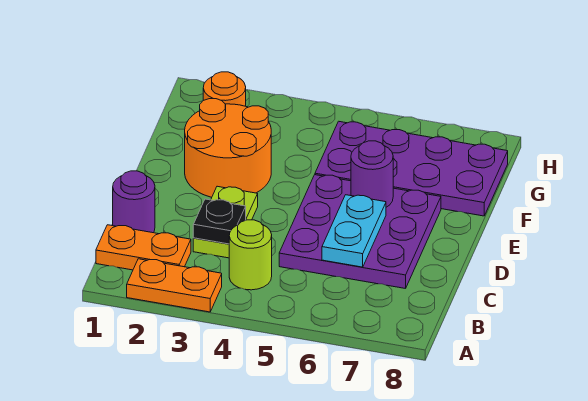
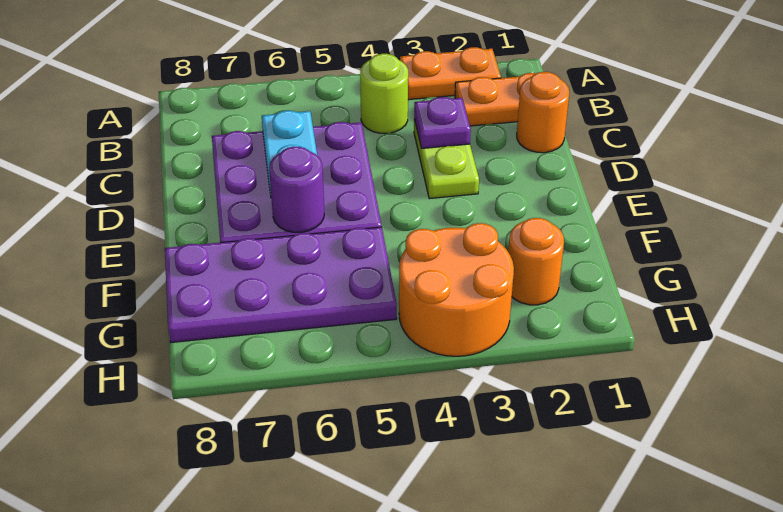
purple 1x1 round brick [113,171,155,233] -> orange 1x1 round brick [517,72,569,153]
black 1x1 plate [193,199,246,244] -> purple 1x1 plate [414,97,471,149]
orange 2x2 round brick [185,99,271,197] -> orange 2x2 round brick moved to [399,223,514,356]

